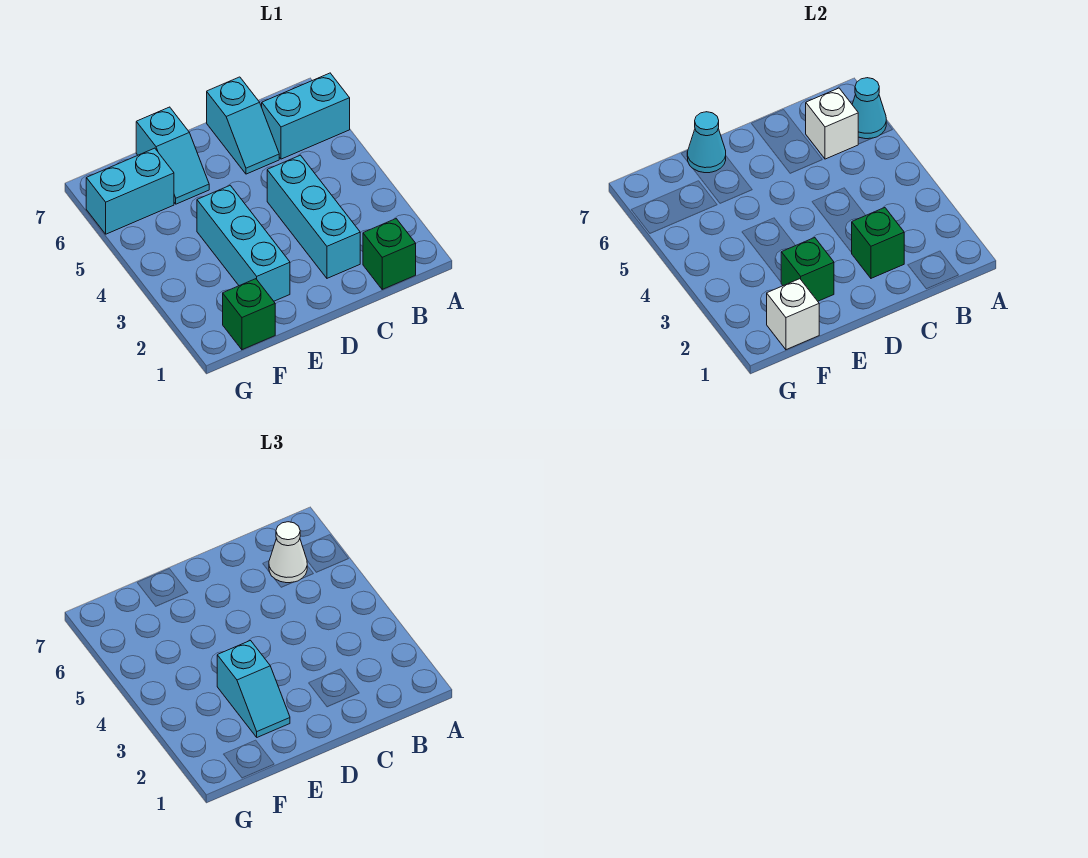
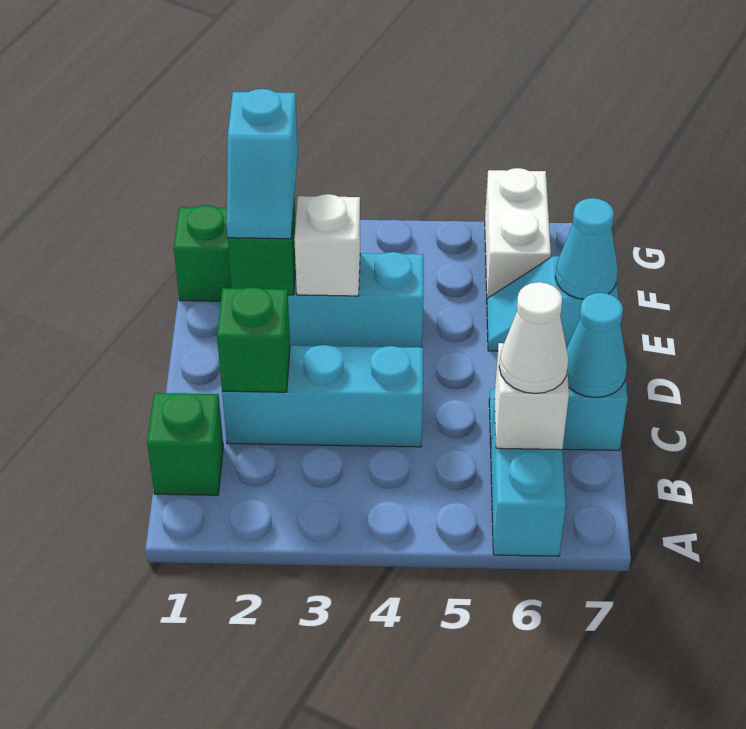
cyan 1x1 cone [852,78,886,139] -> cyan 1x1 cone moved to [567,293,627,398]
cyan 1x2 slope [217,641,290,737] -> cyan 1x2 slope turned to [227,89,298,239]
white 1x1 brick [767,279,819,350] -> white 1x1 brick moved to [294,194,360,296]
cyan 1x2 brick [86,148,174,234] -> white 1x2 brick [485,168,551,299]

